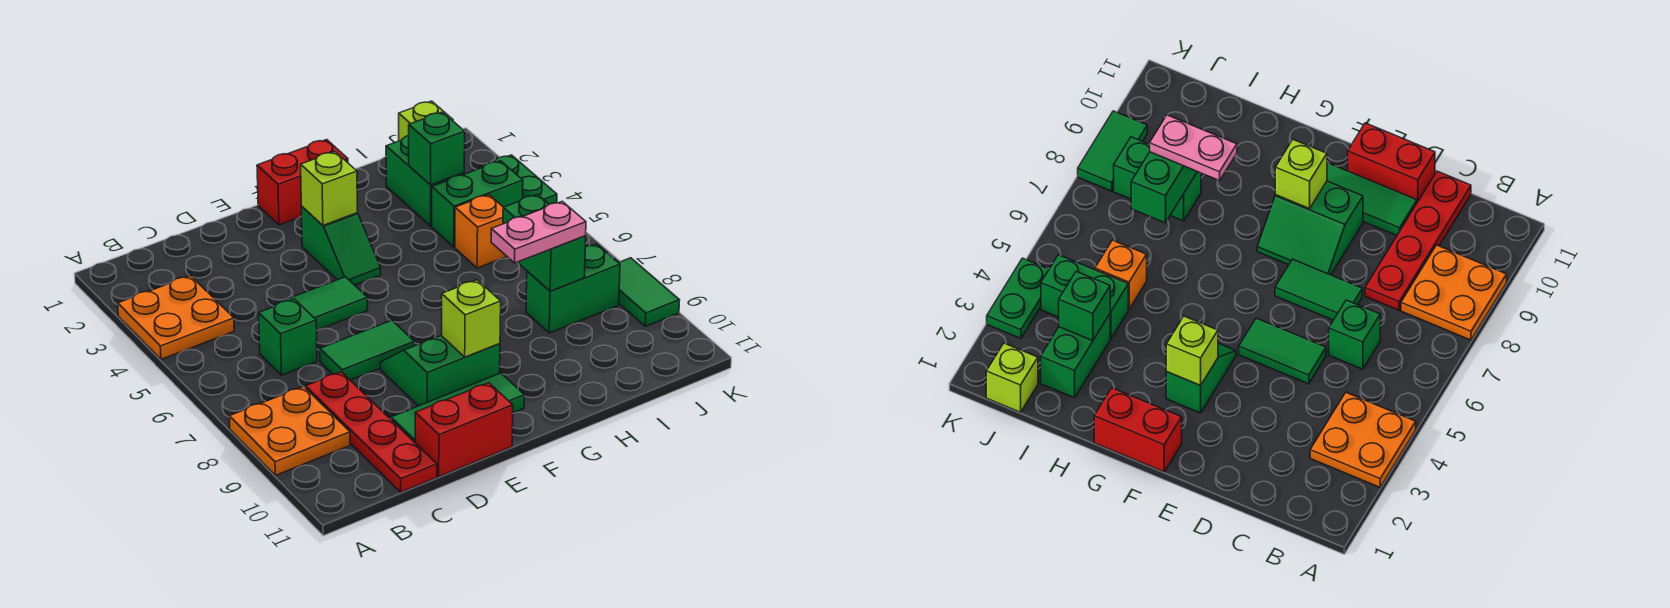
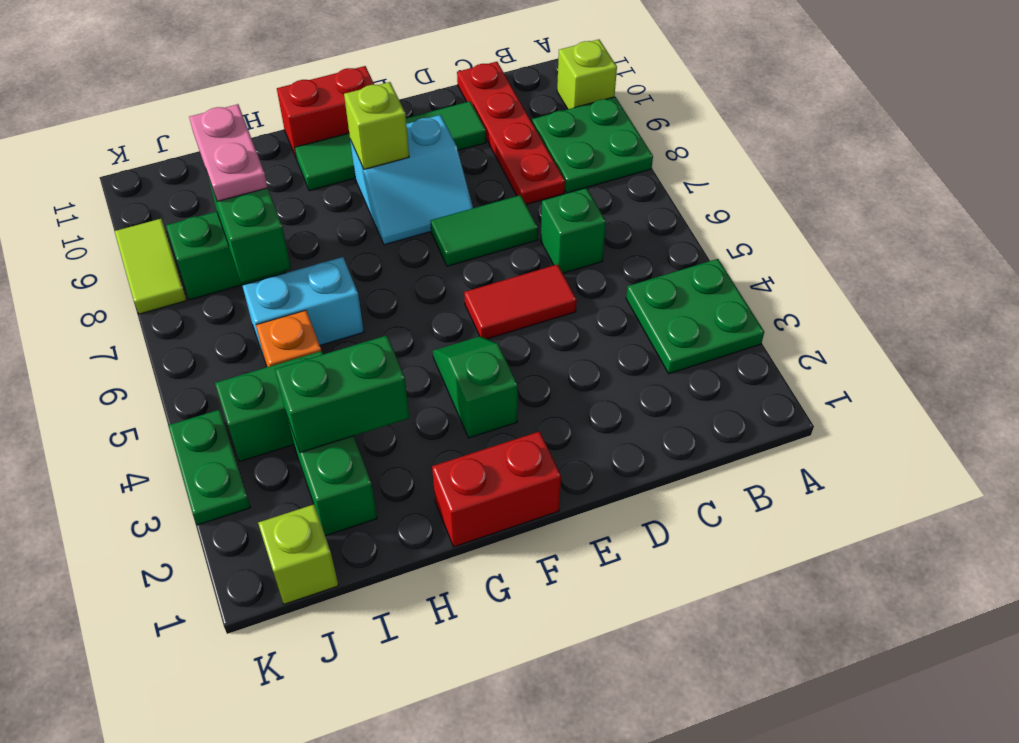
orange 2x2 plate [118,276,234,359] -> green 2x2 plate [626,259,764,374]
orange 2x2 plate [229,387,350,475] -> green 2x2 plate [532,97,653,193]
green 1x2 tile [274,277,368,330] -> red 1x2 tile [464,264,577,339]
green 1x3 tile [391,373,524,442] -> green 1x4 tile [295,101,486,191]
red 1x2 brick [415,383,513,477] -> red 1x2 brick moved to [277,66,374,157]
green 2x2 slope [380,336,500,406] -> cyan 2x2 slope [350,115,473,245]
lime 1x1 brick [301,152,357,225] -> lime 1x1 brick moved to [557,39,617,109]
none -> cyan 1x2 brick [243,257,364,357]
pink 1x2 plate [491,201,586,263] -> pink 1x2 plate turned to [189,104,268,201]
green 1x1 brick [409,112,465,185] -> green 1x2 brick [275,336,409,453]
green 1x2 tile [619,258,679,326] -> lime 1x2 tile [114,219,187,314]

